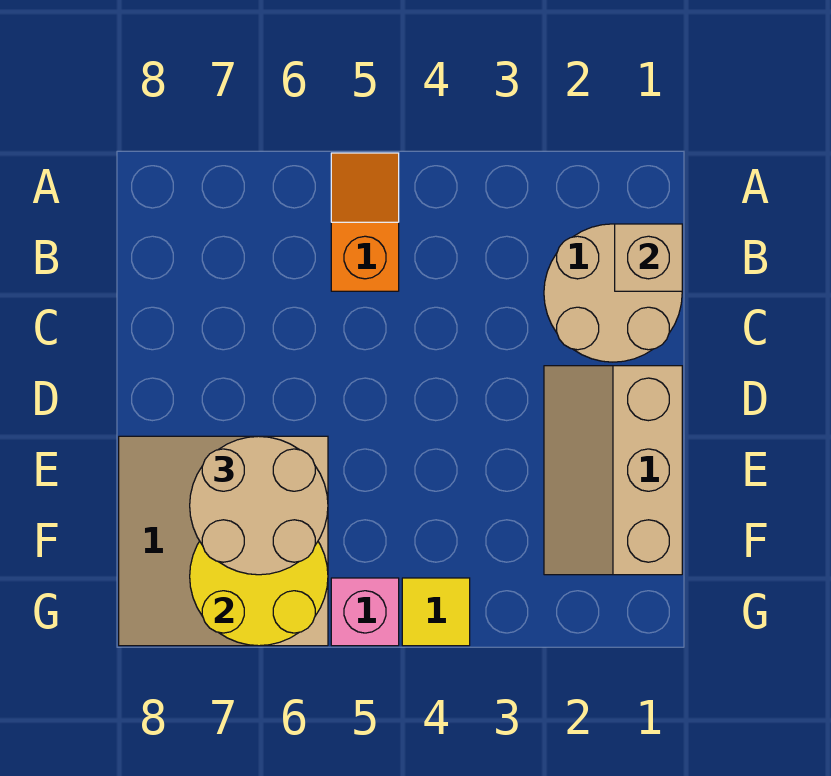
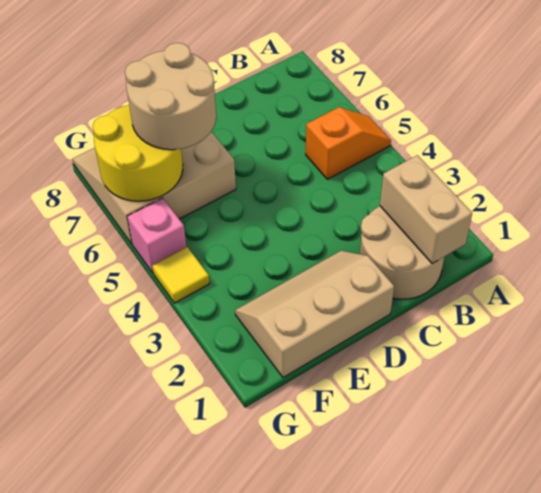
tan 1x1 brick [615,224,682,291] -> tan 1x2 brick [380,155,472,264]

